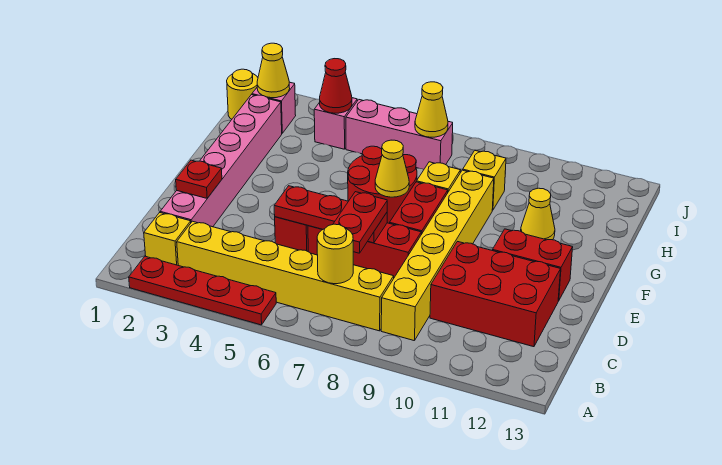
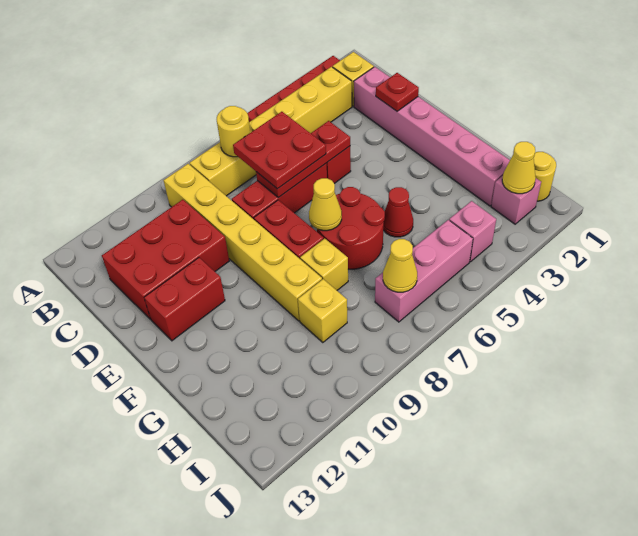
red 1x2 plate [333,192,387,253] -> red 2x2 plate [233,112,326,189]
yellow 1x1 cone [521,188,555,240] -> none
red 1x1 cone [320,59,352,113] -> red 1x1 cone moved to [383,187,413,237]

